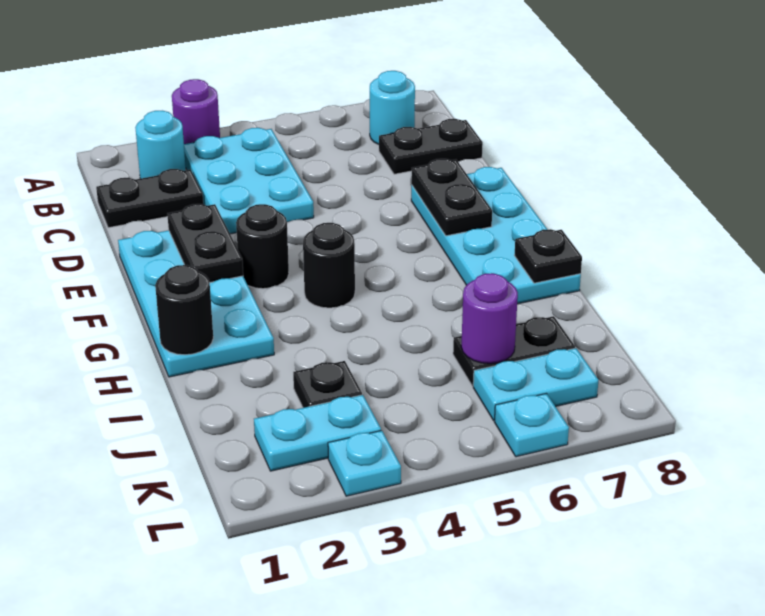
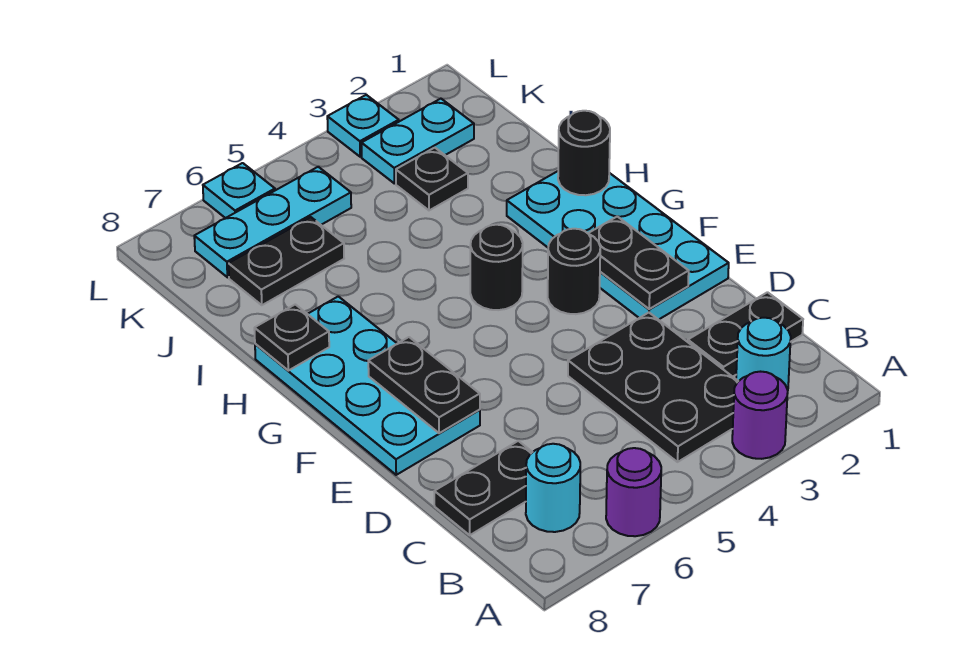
cyan 2x3 plate [184,128,314,234] -> black 2x3 plate [568,313,738,462]
purple 1x1 round brick [461,273,518,364] -> purple 1x1 round brick moved to [606,448,661,536]
cyan 1x2 plate [473,348,598,421] -> cyan 1x3 plate [194,167,351,277]

